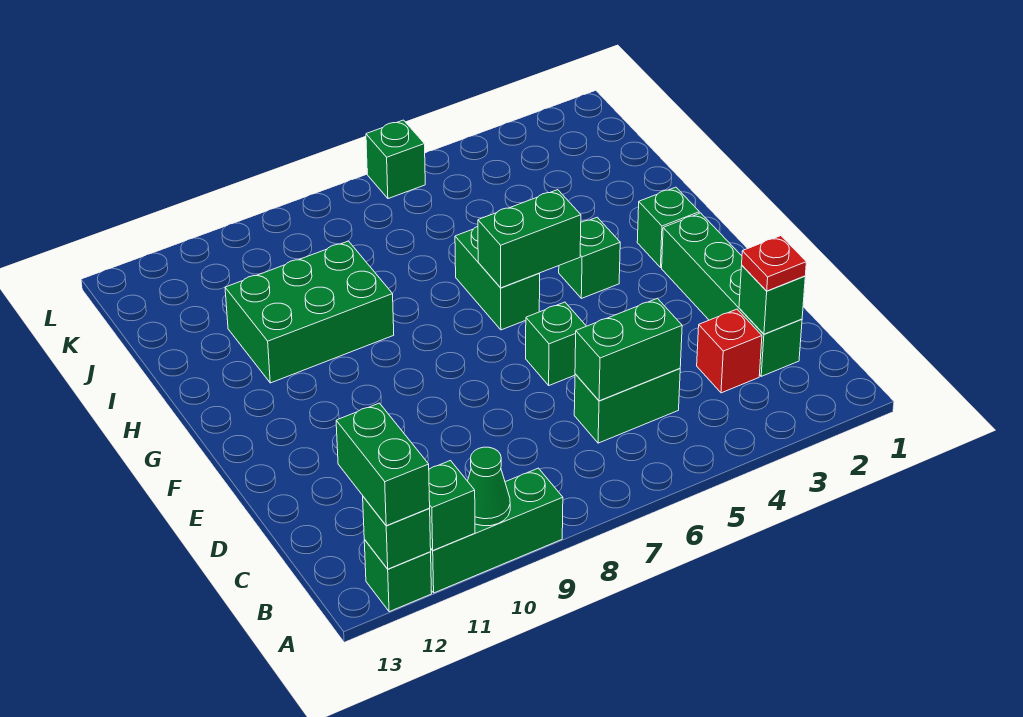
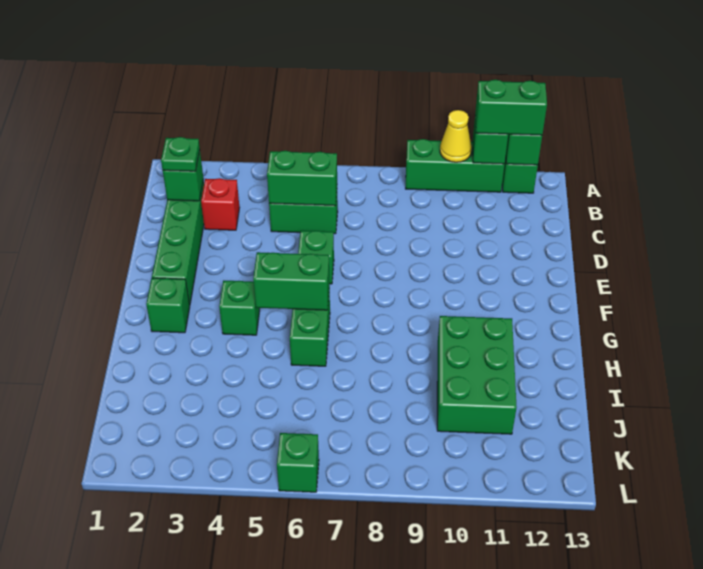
green 1x1 cone [468,447,510,526] -> yellow 1x1 cone [440,110,472,162]
green 1x2 brick [336,403,430,526] -> green 1x2 brick turned to [475,80,547,135]
red 1x1 plate [742,236,806,291] -> green 1x1 plate [161,137,200,171]
green 2x3 brick [225,241,394,383] -> green 2x3 brick turned to [437,316,517,434]

